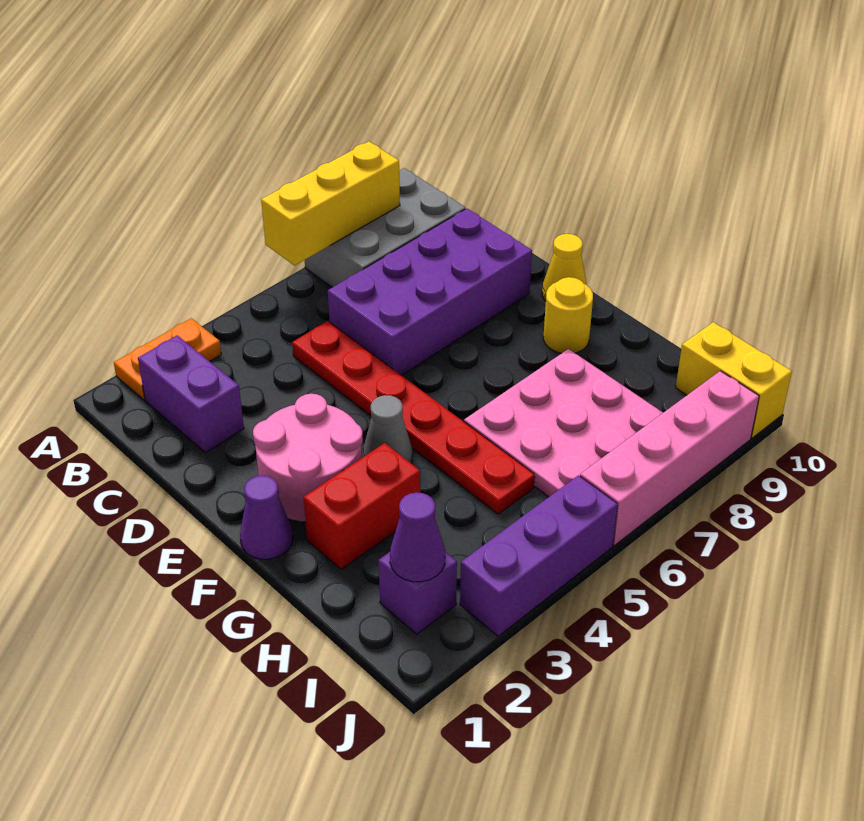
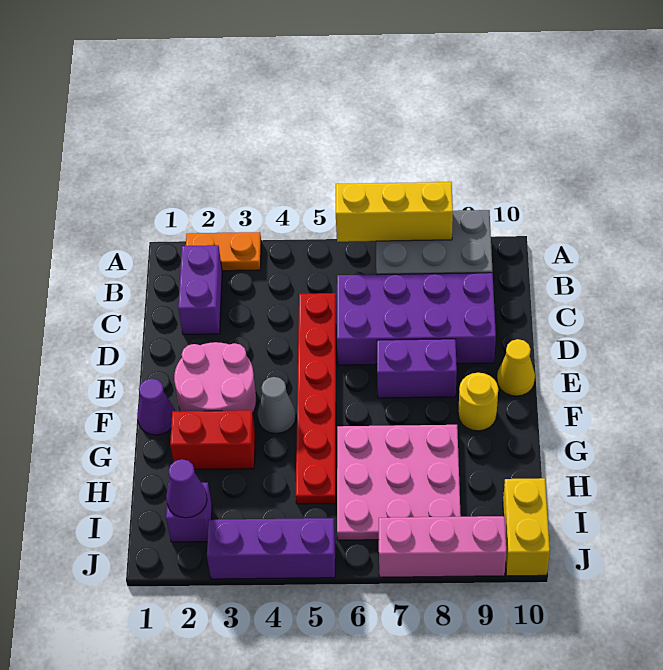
none -> purple 1x2 brick [377,339,457,398]
pink 1x4 brick [580,371,759,546] -> pink 1x3 brick [379,516,506,577]

